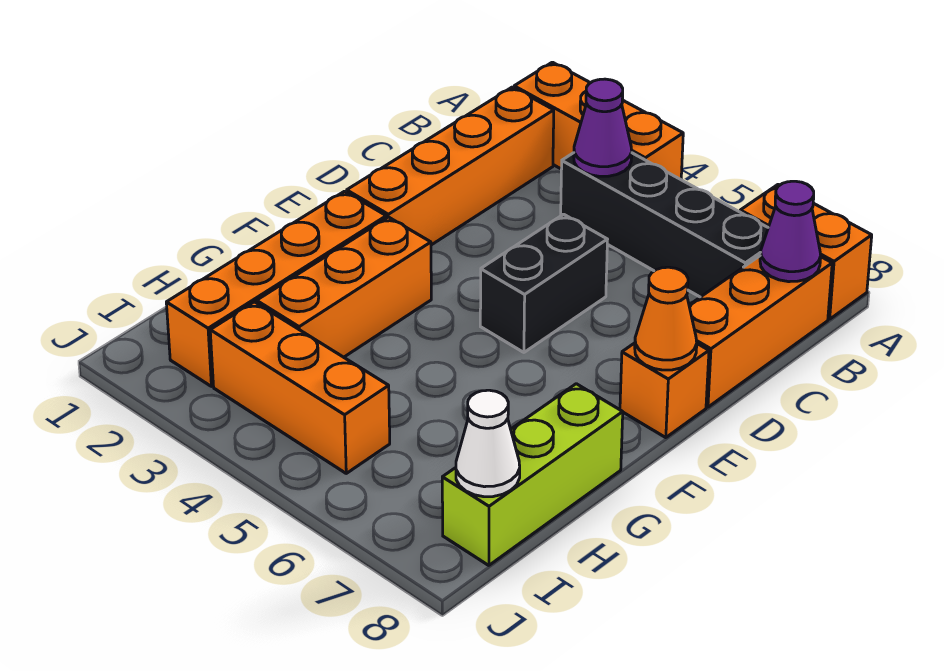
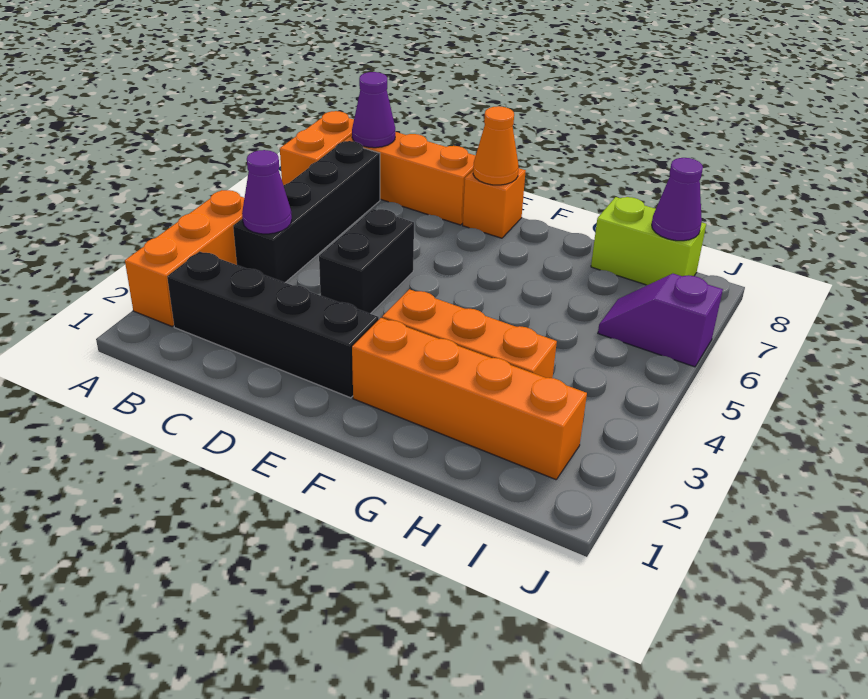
orange 1x4 brick [347,87,554,245] -> black 1x4 brick [167,252,379,398]
black 1x2 brick [480,214,608,352] -> black 1x2 brick turned to [319,209,414,314]
lime 1x3 brick [442,384,623,565] -> lime 1x2 brick [591,197,706,285]
orange 1x3 brick [210,302,390,473] -> none
none -> purple 1x2 slope [598,274,723,367]
white 1x1 cone [456,390,520,497] -> purple 1x1 cone [652,158,703,241]

